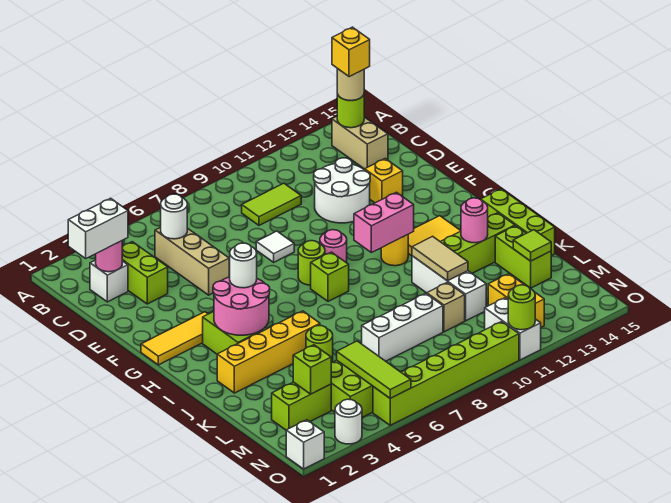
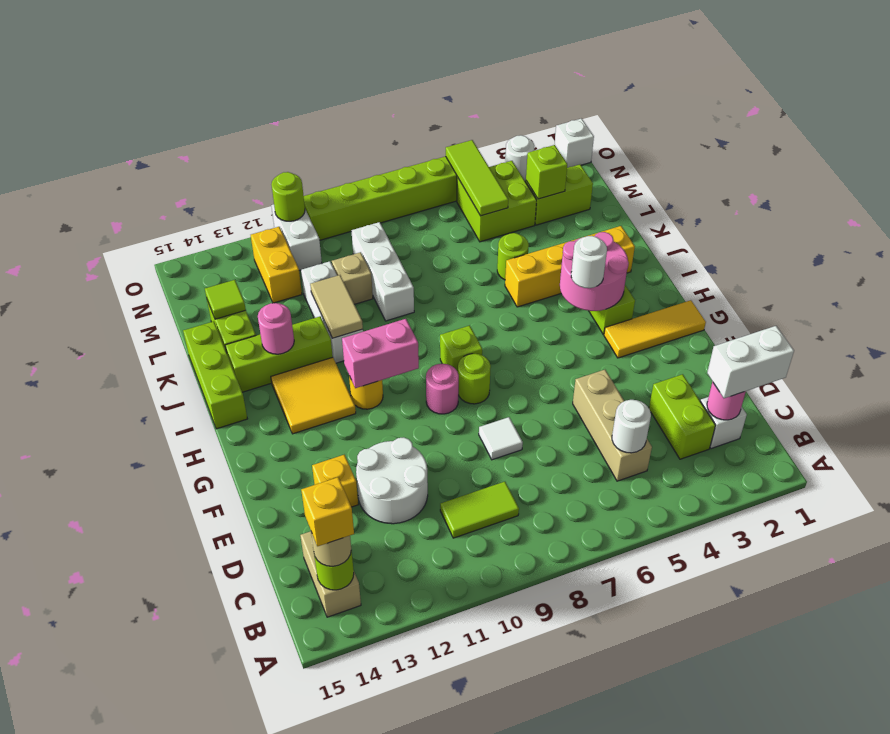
white 1x3 brick [362,293,443,361] -> white 1x3 brick turned to [351,222,414,321]

